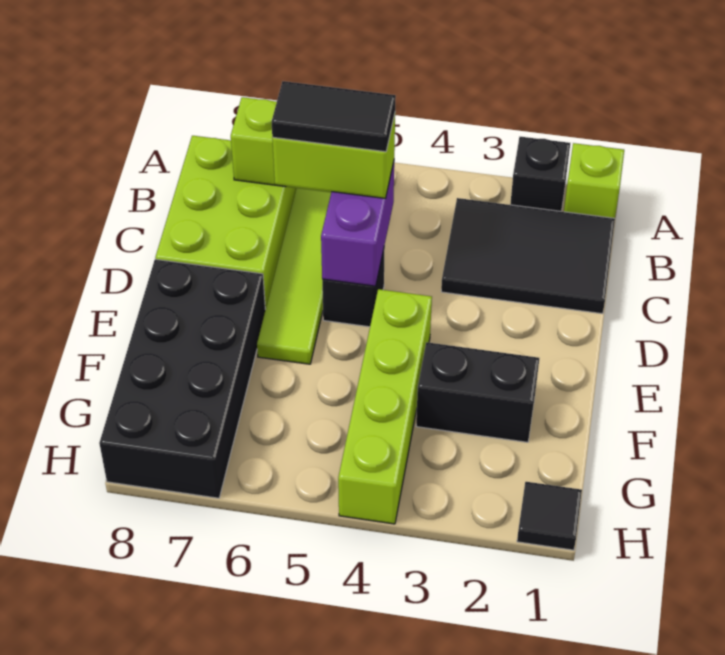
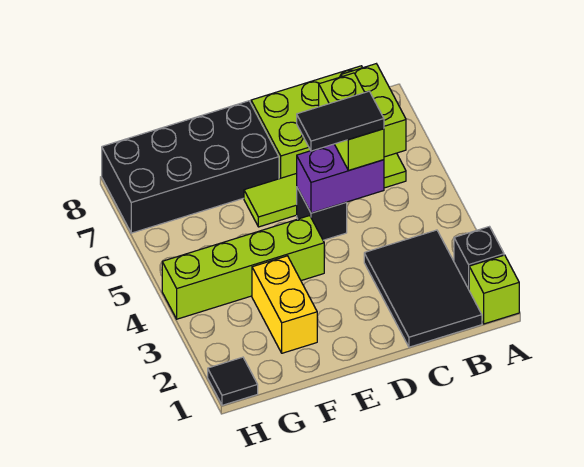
black 1x2 tile [272,81,396,152] -> black 1x2 tile turned to [297,91,384,151]
black 1x2 brick [416,342,539,442] -> yellow 1x2 brick [252,256,317,353]

